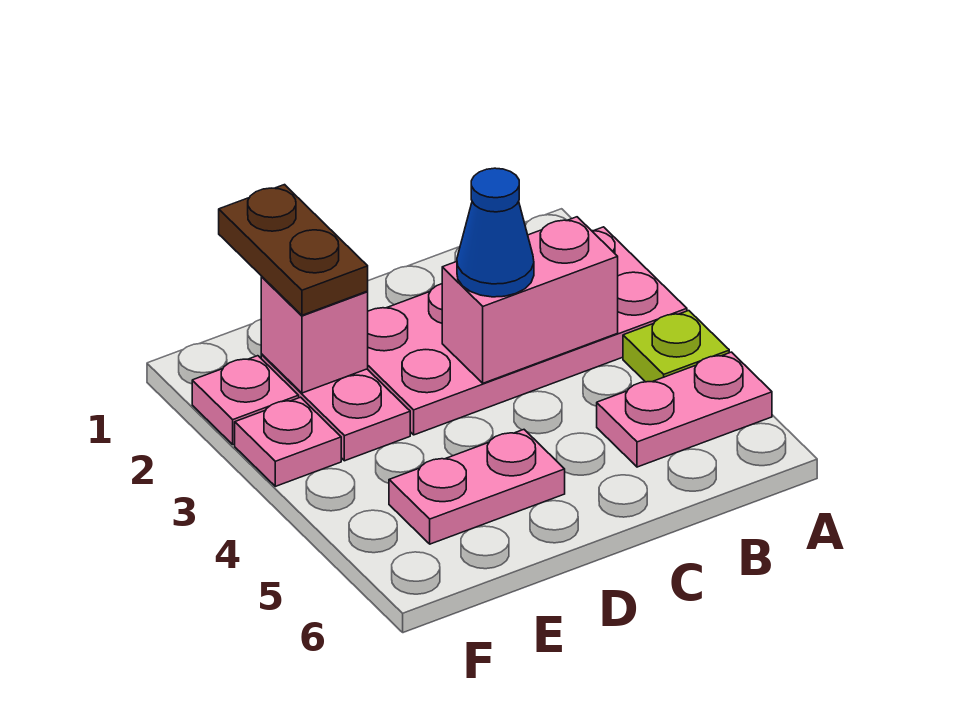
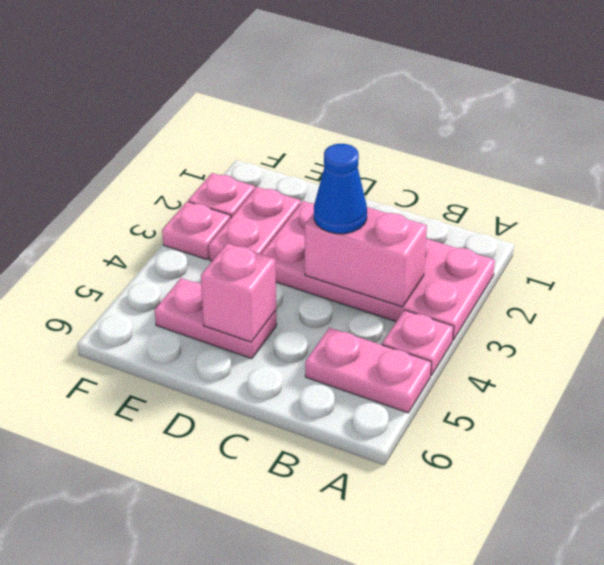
lime 1x1 plate [623,311,729,382] -> pink 1x1 plate [382,310,454,376]
brown 1x2 plate [219,185,368,315] -> none
pink 1x1 brick [261,277,368,393] -> pink 1x1 brick moved to [201,243,276,342]

